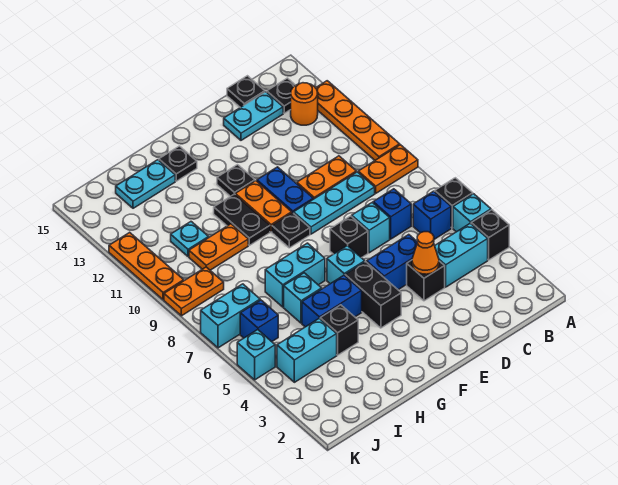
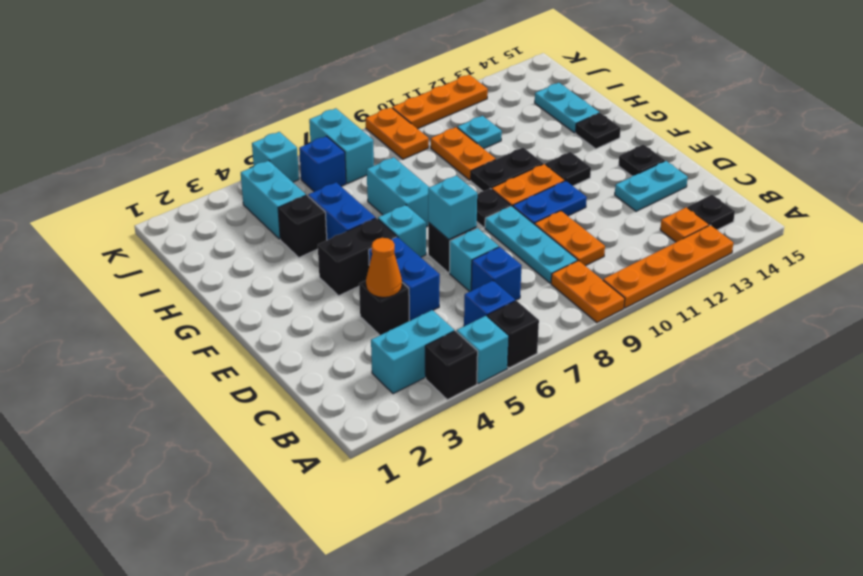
cyan 1x2 brick [435,223,488,287] -> cyan 1x2 brick turned to [371,310,454,394]
orange 1x1 round brick [291,83,318,125] -> orange 1x1 plate [660,207,709,242]
cyan 1x2 plate [224,92,283,140] -> cyan 1x2 plate turned to [615,161,688,211]
black 1x1 plate [227,76,265,108] -> black 1x1 plate moved to [618,145,665,176]
cyan 1x1 brick [284,273,322,323] -> cyan 1x1 brick moved to [428,176,477,240]

